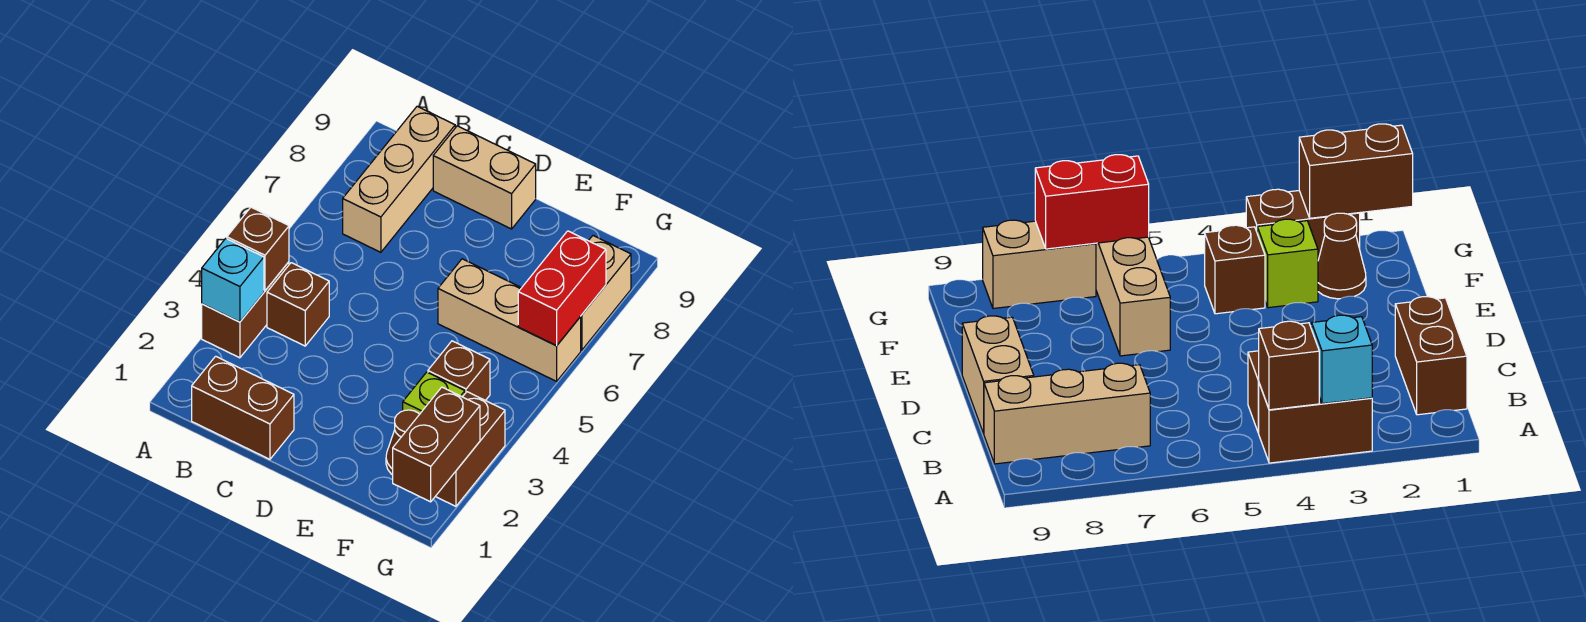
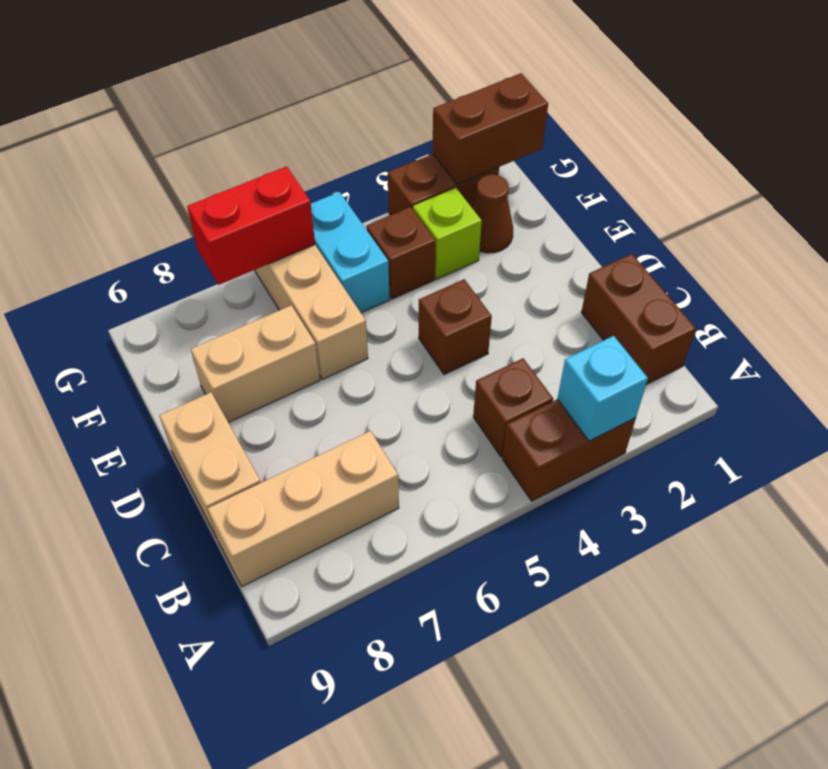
brown 1x1 brick [227,207,289,291] -> brown 1x1 brick moved to [419,279,492,374]
none -> cyan 1x2 brick [311,192,390,313]
tan 1x2 brick [580,236,631,350] -> tan 1x2 brick moved to [191,305,320,422]

